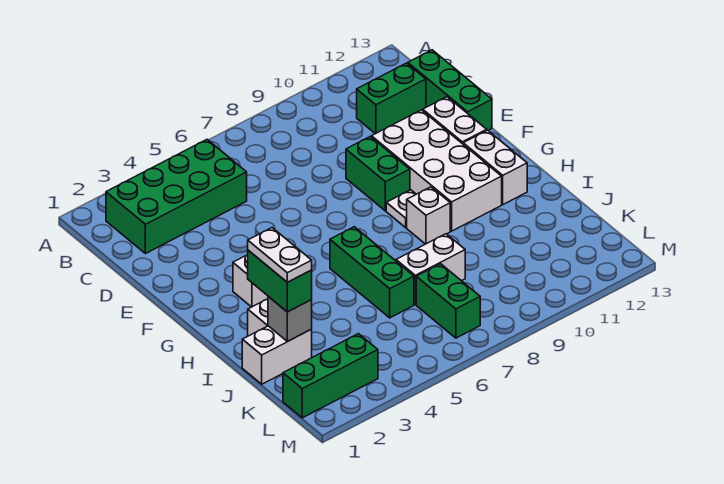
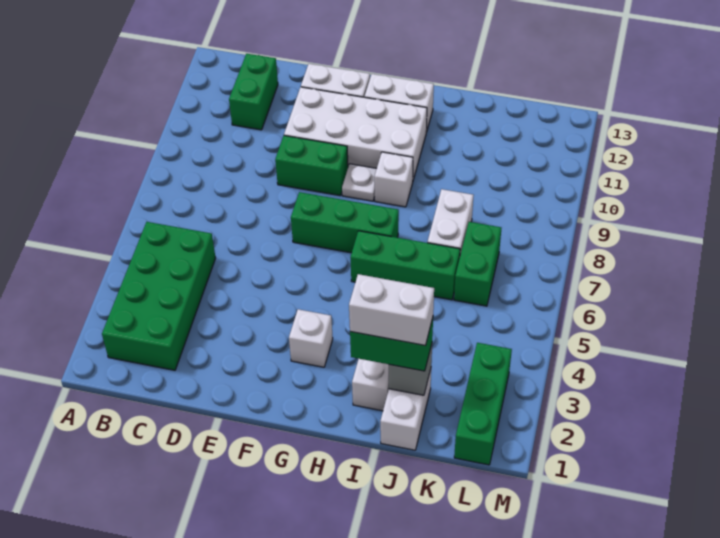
green 1x3 brick [408,50,492,130] -> green 1x3 brick moved to [291,192,399,253]
white 1x2 plate [248,228,312,282] -> white 1x2 brick [349,274,434,346]
green 1x2 brick [416,264,480,338] -> green 1x2 brick turned to [454,222,501,306]

